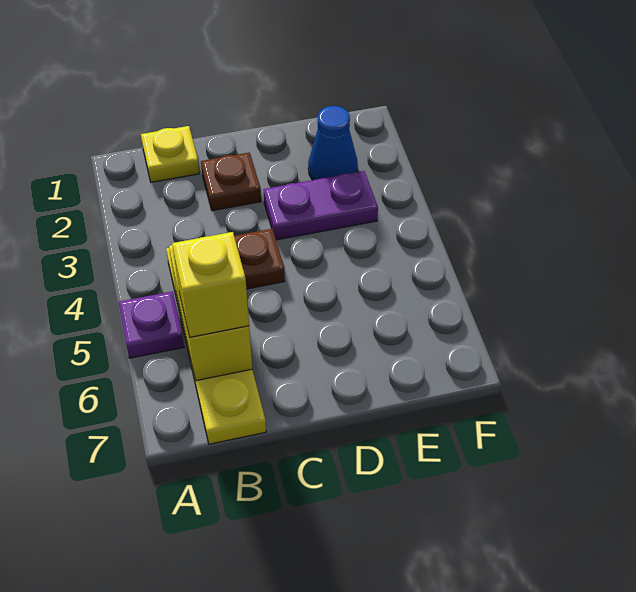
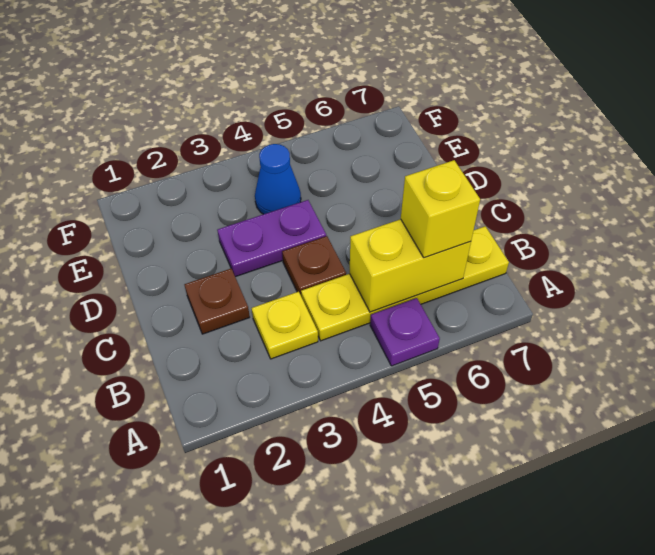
yellow 1x1 plate [141,126,199,182] -> yellow 1x1 plate moved to [252,292,318,359]
purple 1x2 plate [263,171,378,240] -> purple 1x2 plate turned to [217,200,326,277]
blue 1x1 cone [308,106,358,180] -> blue 1x1 cone moved to [255,144,301,214]

